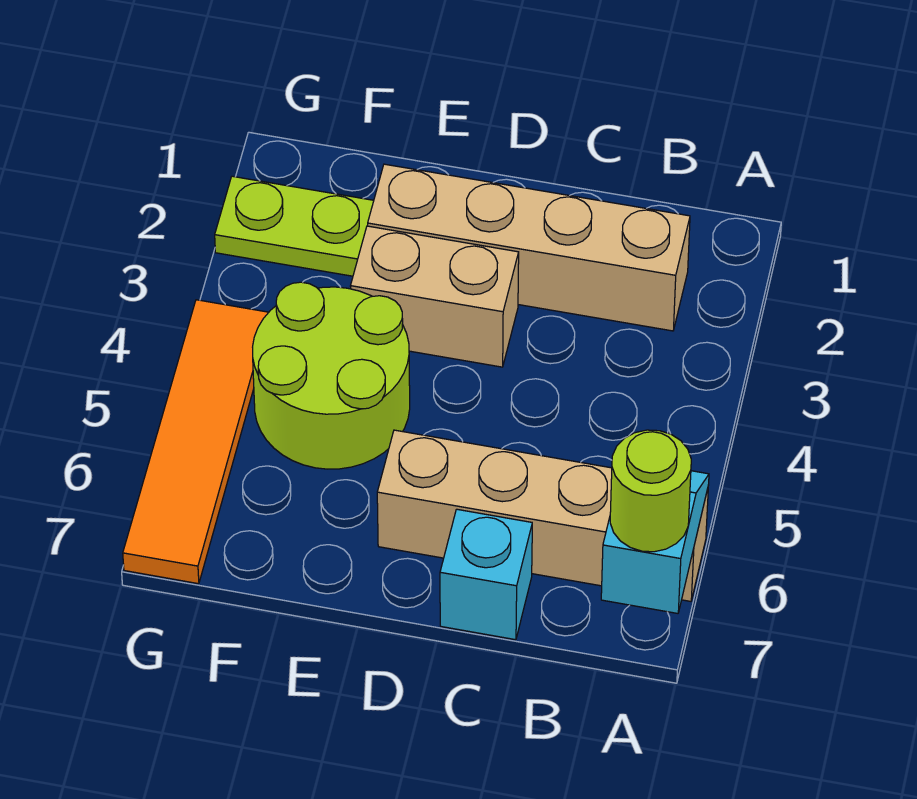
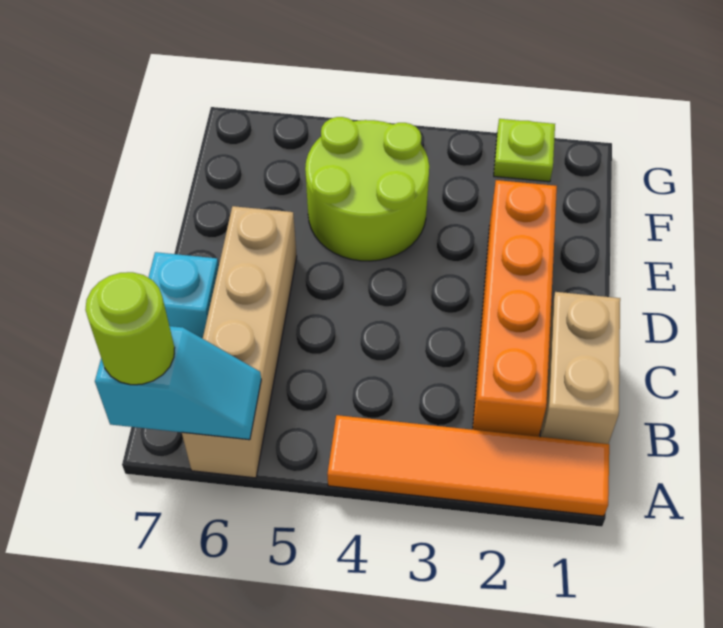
tan 1x4 brick [368,164,690,331] -> orange 1x4 brick [473,180,557,437]
tan 1x2 brick [350,226,519,367] -> tan 1x2 brick moved to [540,292,620,444]
lime 1x2 plate [215,176,374,276] -> lime 1x1 plate [494,119,555,182]
orange 1x4 tile [123,300,269,584] -> orange 1x4 tile moved to [327,415,609,516]

